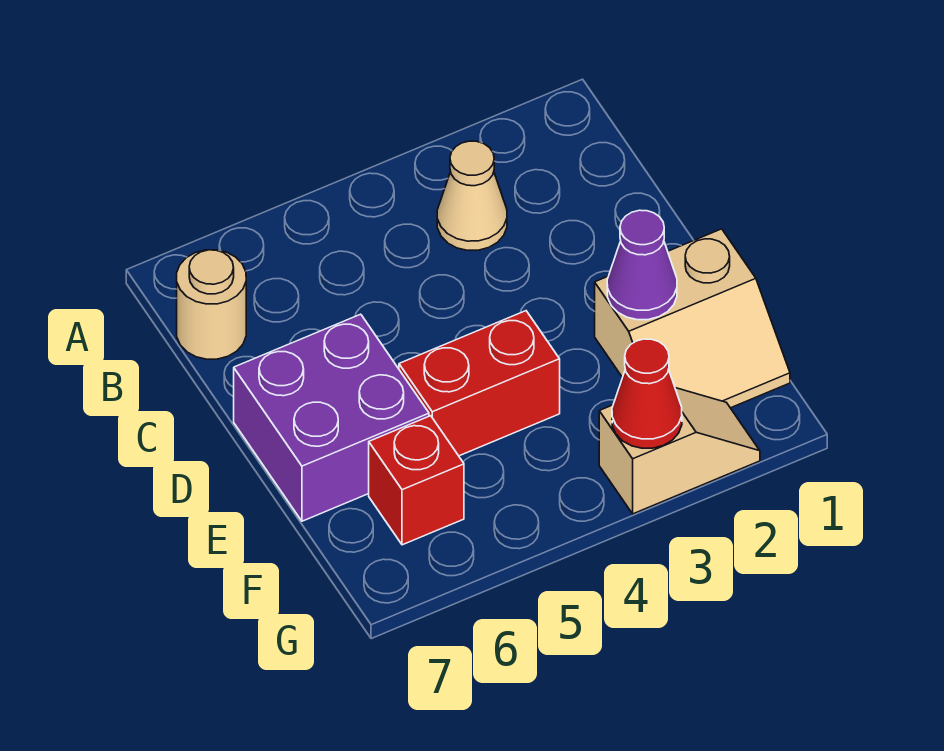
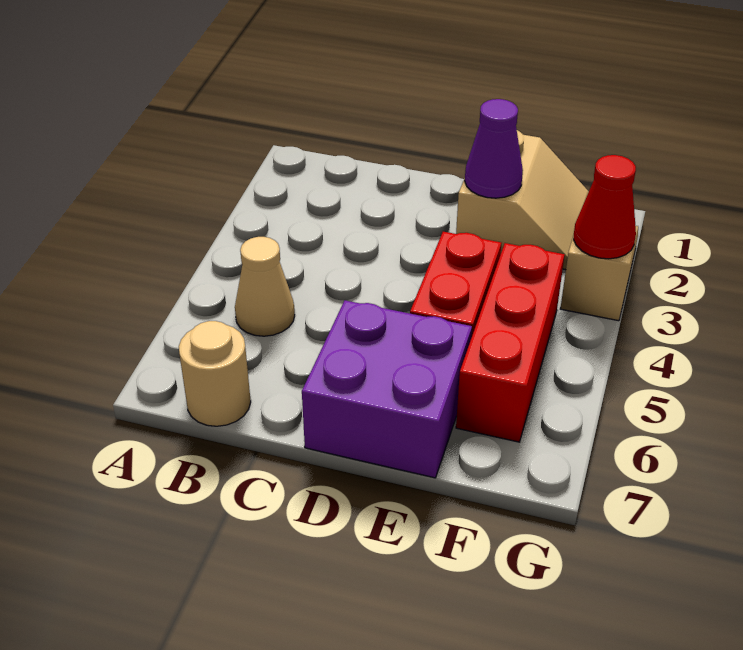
tan 1x1 cone [437,141,507,250] -> tan 1x1 cone moved to [235,237,295,336]
red 1x1 brick [369,416,464,545] -> red 1x3 brick [456,243,565,442]

